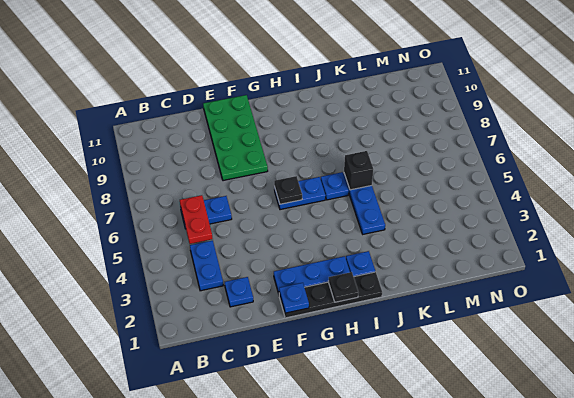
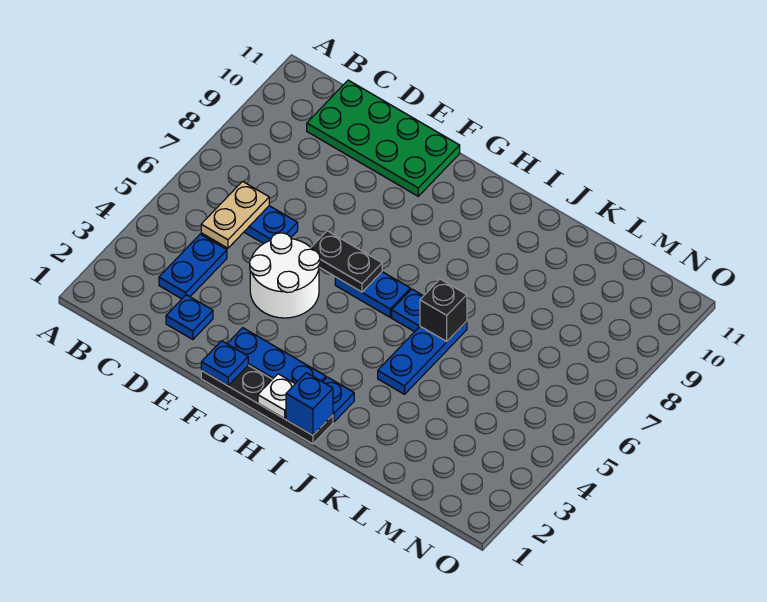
red 1x2 plate [180,195,213,244] -> tan 1x2 plate [201,181,269,248]
none -> white 2x2 round brick [250,233,320,318]
green 2x4 plate [203,95,268,181] -> green 2x4 plate turned to [307,80,460,196]
black 1x1 plate [274,176,302,204] -> black 1x2 plate [311,231,382,292]
black 1x1 plate [328,272,358,302] -> white 1x1 plate [258,374,295,419]
none -> blue 1x1 brick [286,373,333,435]

